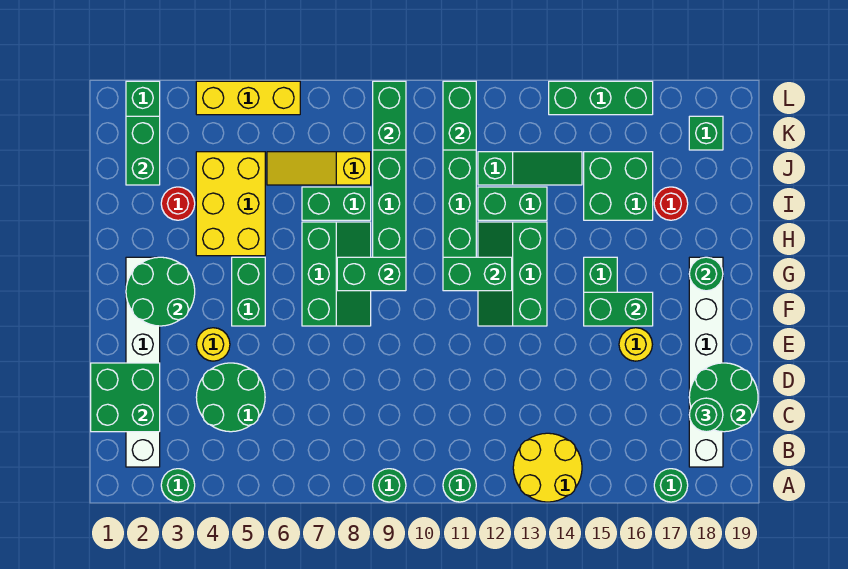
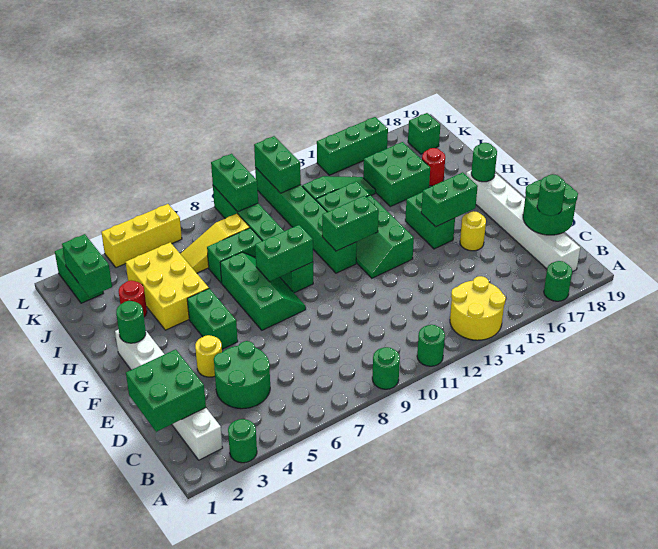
green 2x2 round brick [126,257,195,326] -> green 1x1 round brick [116,301,146,343]

